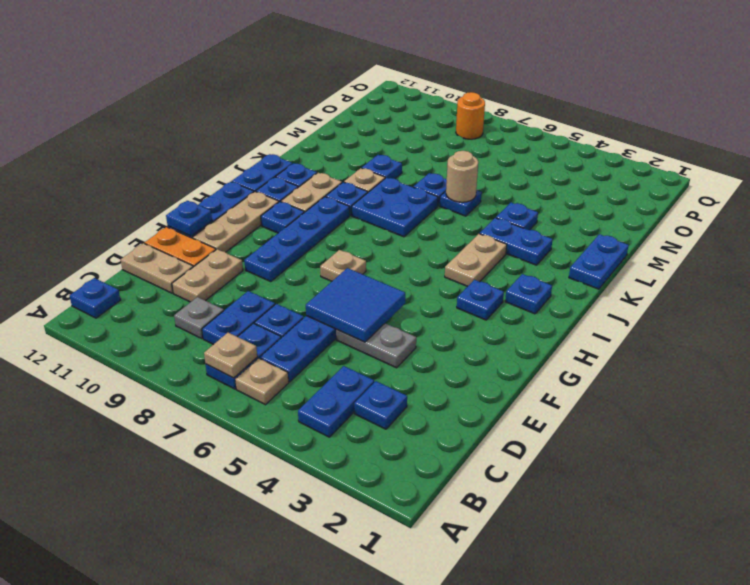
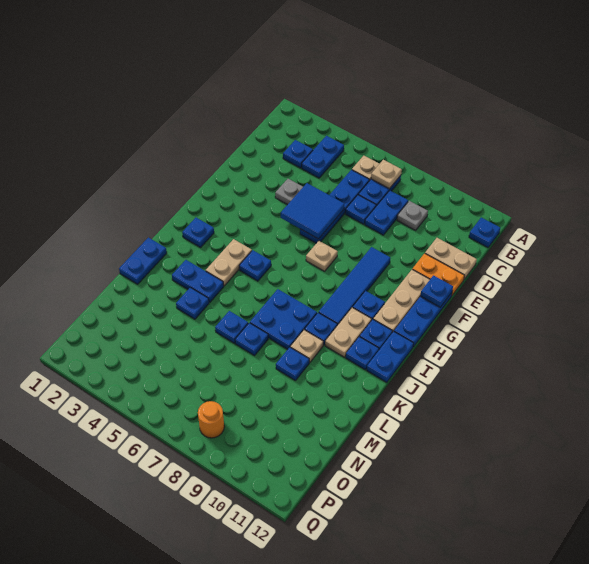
tan 1x2 plate [172,249,243,302] -> none
blue 1x4 plate [244,197,350,282] -> blue 1x4 tile [319,247,390,325]
blue 1x1 plate [457,280,504,320] -> blue 1x1 plate moved to [239,250,271,281]
tan 1x1 round brick [446,151,478,202] -> none

